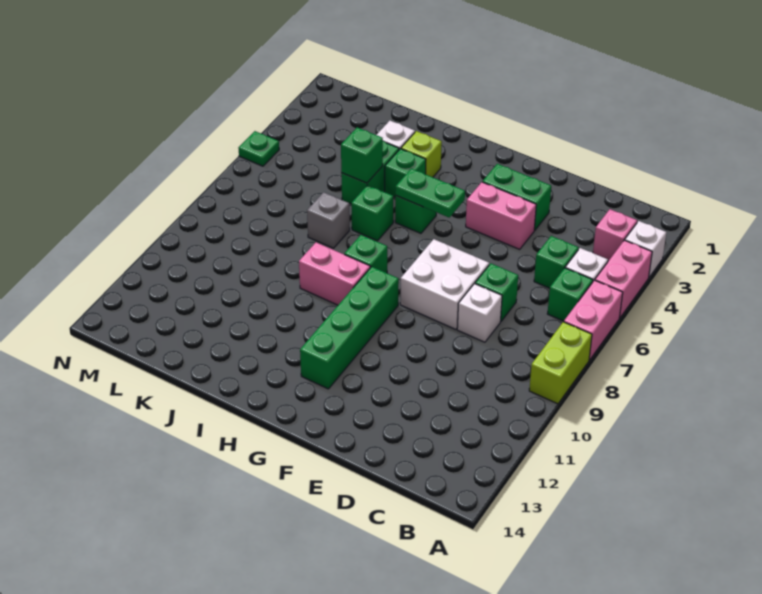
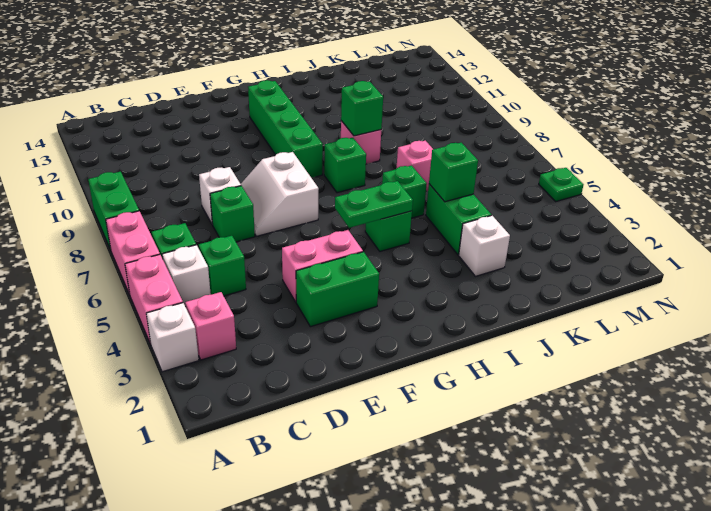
lime 1x2 brick [529,322,592,404] -> green 1x2 brick [88,172,139,250]
white 2x2 brick [400,239,489,329] -> white 2x2 slope [241,152,319,236]
pink 1x2 brick [299,242,370,305] -> pink 1x1 brick [341,121,381,164]
lime 1x1 brick [401,131,442,177] -> none
green 1x1 brick [385,149,426,197] -> green 1x1 brick moved to [341,81,383,136]
grey 1x1 brick [307,192,350,248] -> pink 1x1 brick [397,141,433,191]

